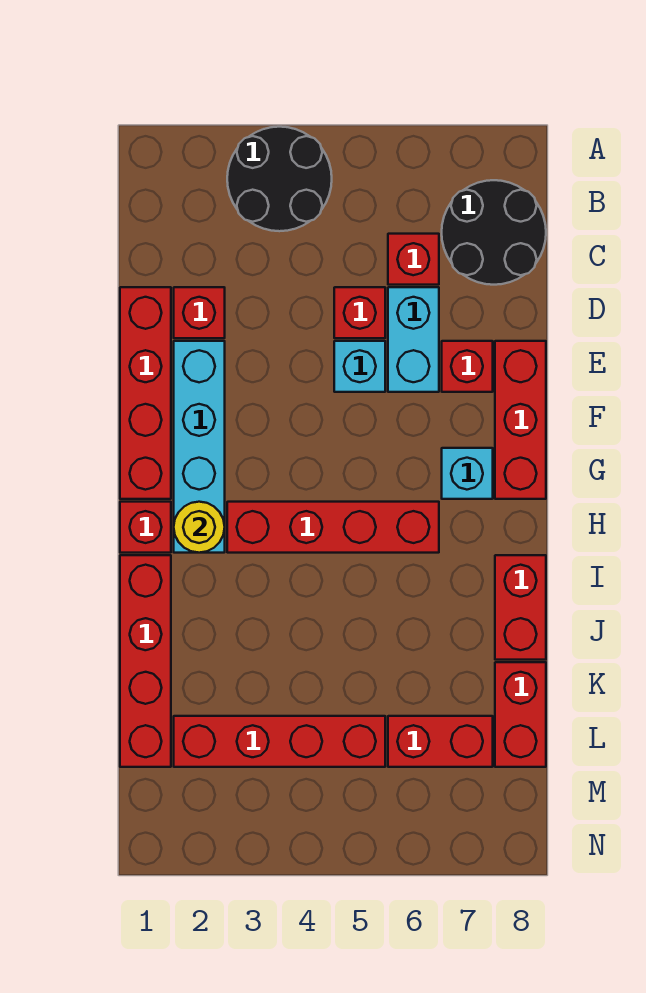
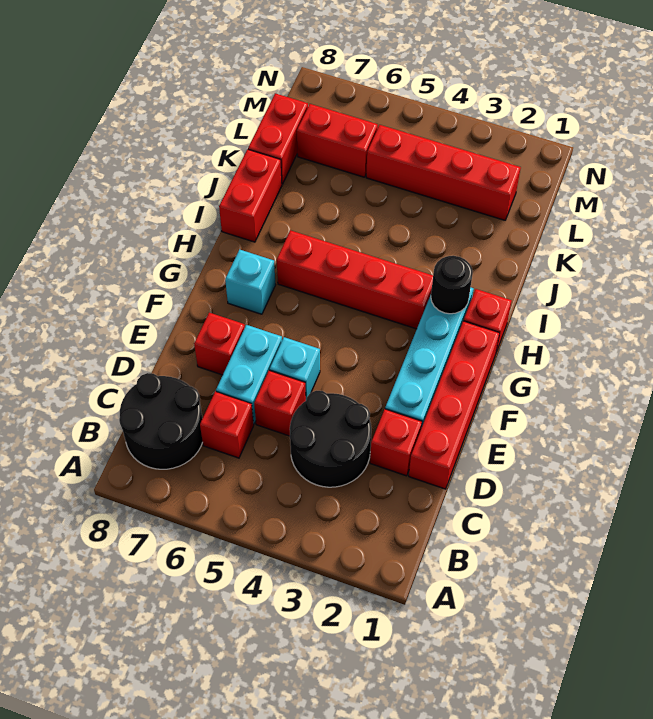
black 2x2 round brick [227,127,332,231] -> black 2x2 round brick moved to [290,391,371,487]
red 1x3 brick [495,341,546,499] -> none
yellow 1x1 round brick [174,502,225,553] -> black 1x1 round brick [431,256,473,314]
red 1x4 brick [120,555,171,767] -> none

